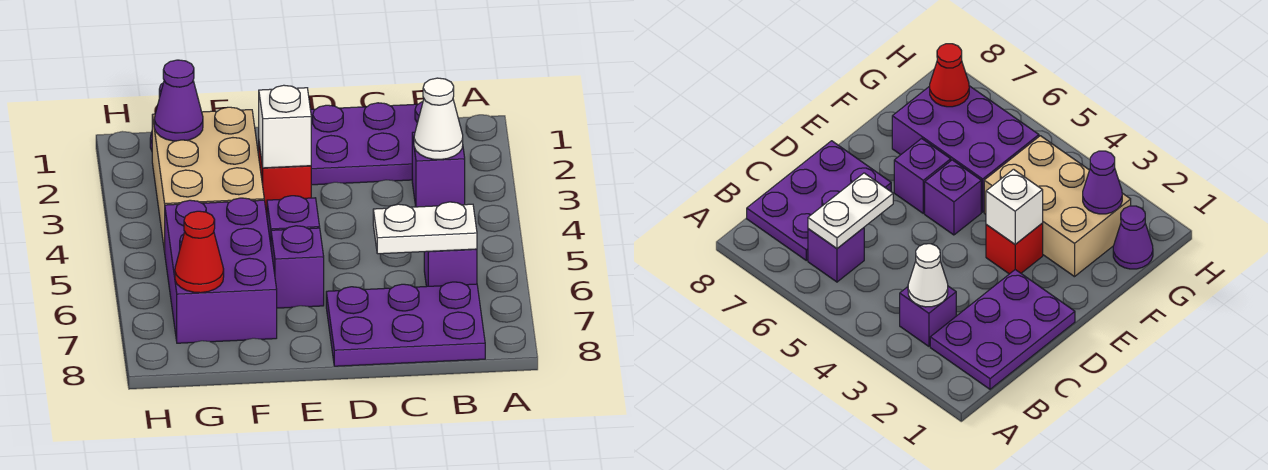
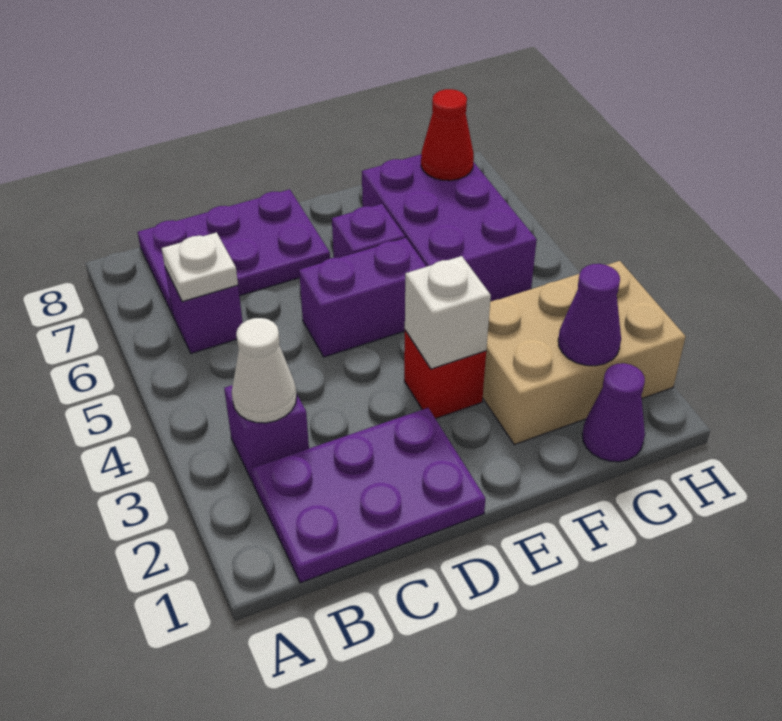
white 1x2 plate [373,202,477,254] -> white 1x1 plate [162,232,238,302]
purple 1x1 brick [267,196,320,244] -> purple 1x2 brick [299,238,426,357]
tan 2x3 brick [152,107,264,252] -> tan 2x3 brick turned to [483,261,686,445]

